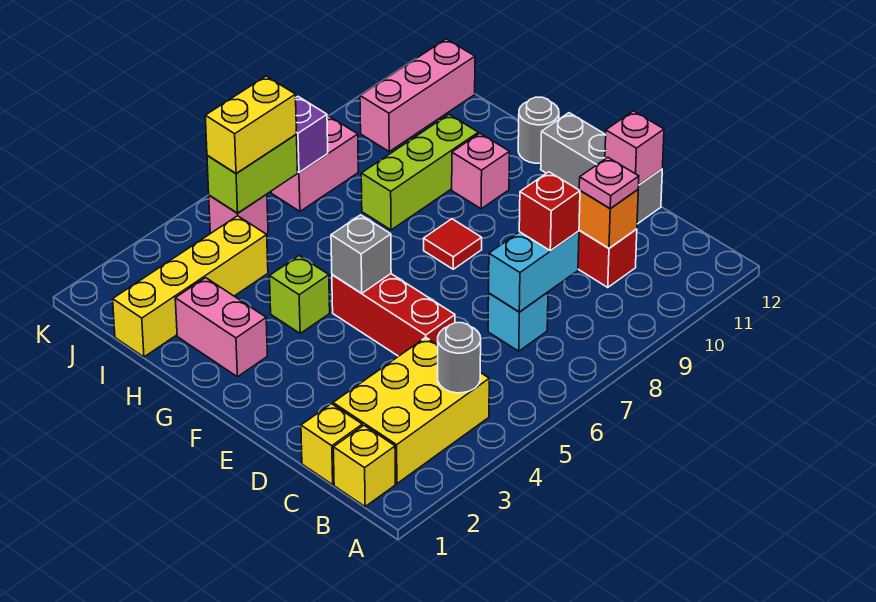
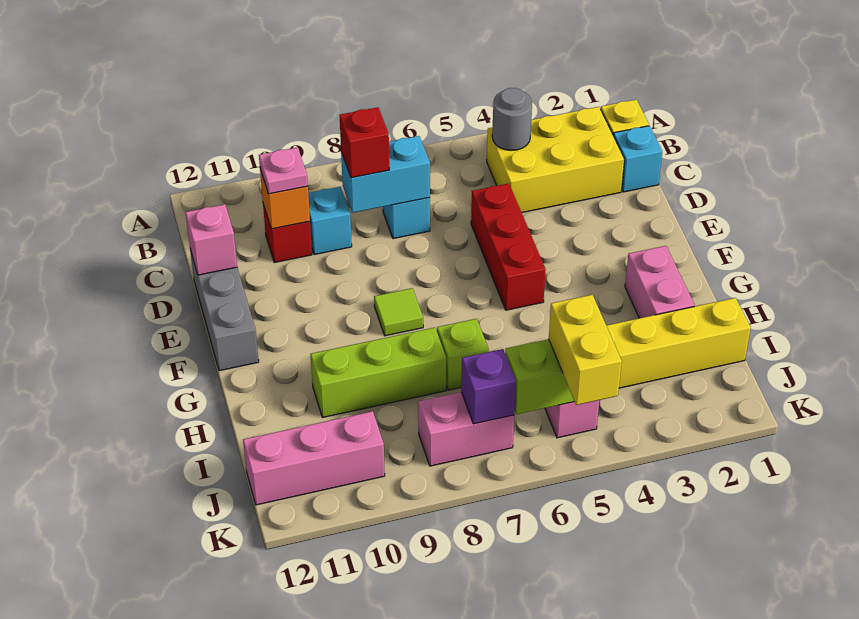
yellow 1x1 brick [301,404,362,485] -> cyan 1x1 brick [614,126,662,192]
none -> cyan 1x1 brick [308,187,352,255]
grey 1x1 brick [331,215,391,293] -> none
red 1x1 tile [424,219,482,269] -> lime 1x1 tile [374,288,423,336]
lime 1x1 brick [270,256,330,333] -> lime 1x1 brick moved to [437,319,489,390]
pink 1x1 brick [452,133,510,209] -> none
grey 1x1 round brick [518,97,559,163] -> none
yellow 1x2 brick [205,76,297,173] -> yellow 1x2 brick turned to [549,295,622,405]

